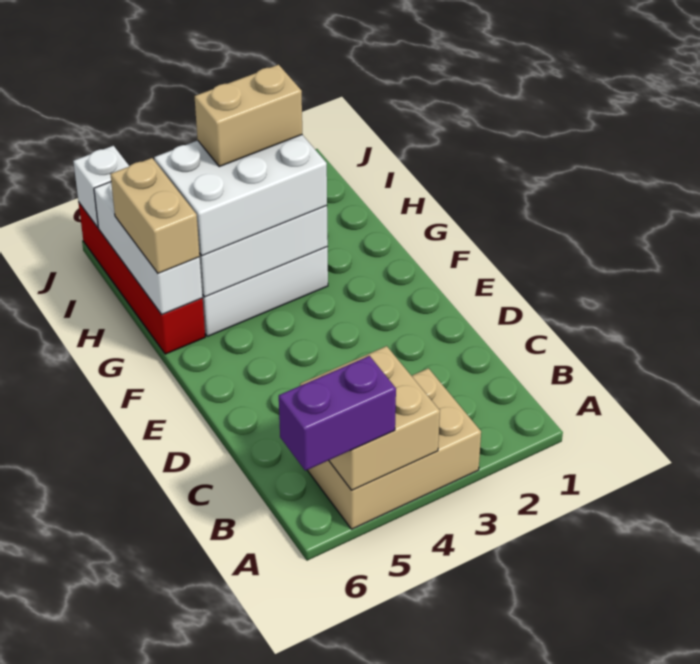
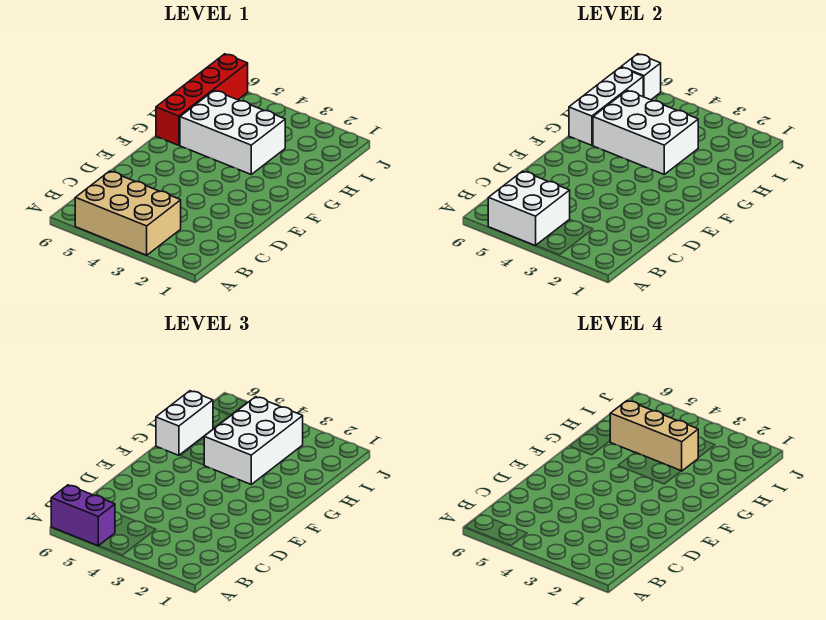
tan 2x2 brick [300,346,440,490] -> white 2x2 brick [488,171,570,246]
white 2x3 brick [154,135,327,256] -> white 2x3 brick turned to [204,397,303,484]
tan 1x2 brick [110,158,200,273] -> white 1x2 brick [156,391,213,455]
tan 1x2 brick [195,65,302,167] -> tan 1x3 brick [610,400,698,471]

